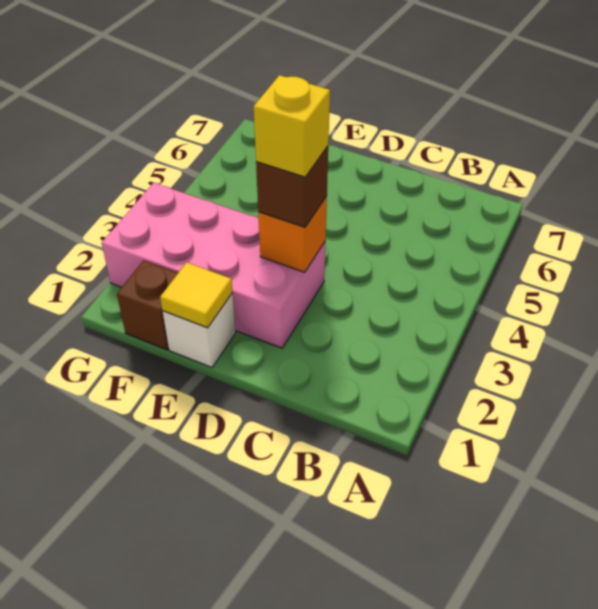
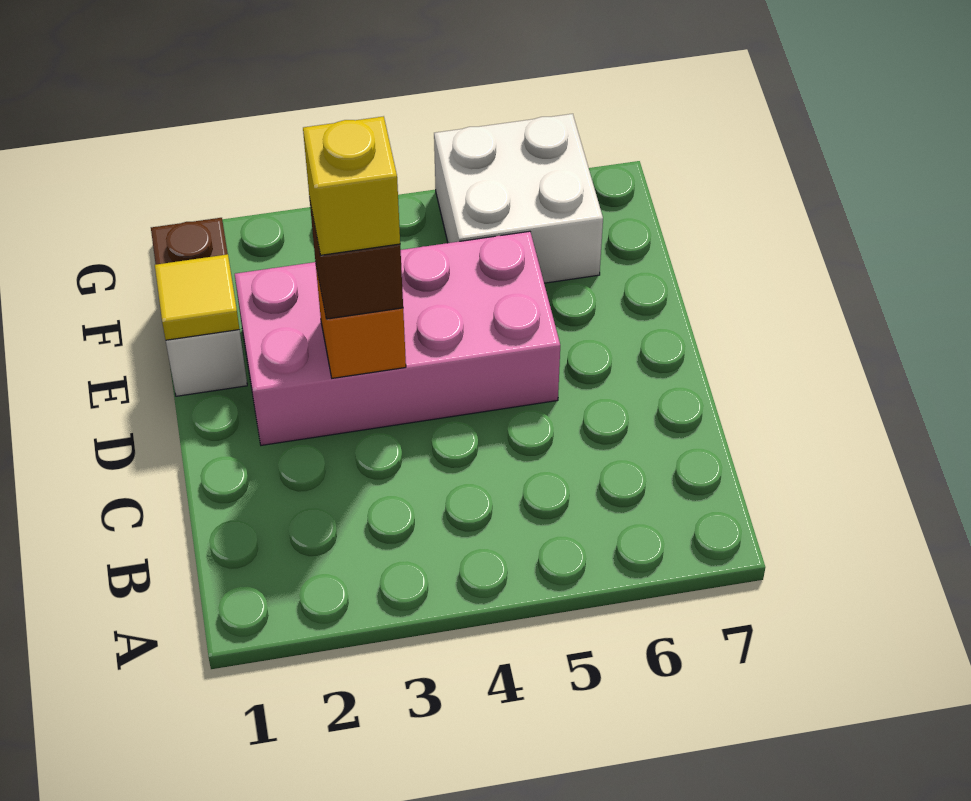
pink 2x4 brick [102,183,325,348] -> pink 2x4 brick turned to [235,231,560,445]
none -> white 2x2 brick [434,114,603,283]

